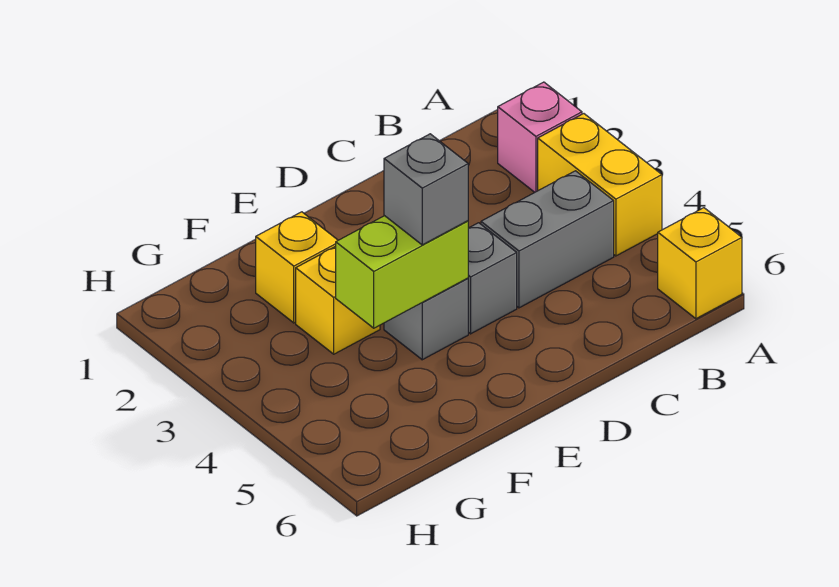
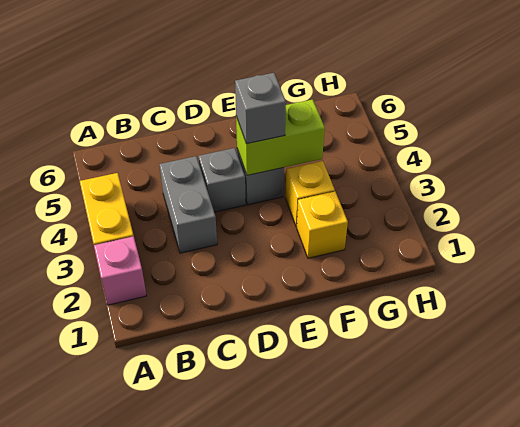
yellow 1x1 brick [658,208,742,319] -> none
grey 1x2 brick [481,171,614,308] -> grey 1x2 brick turned to [159,156,217,253]

